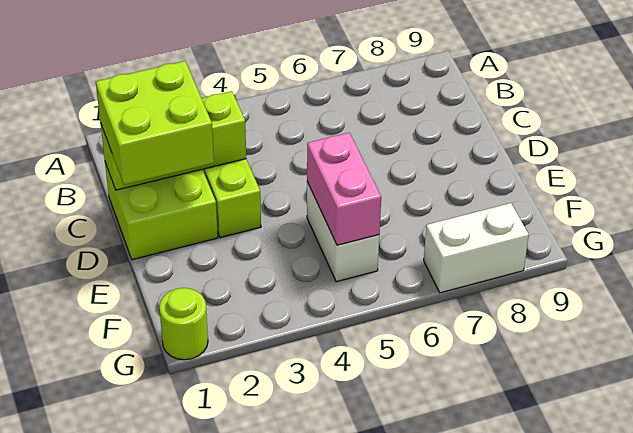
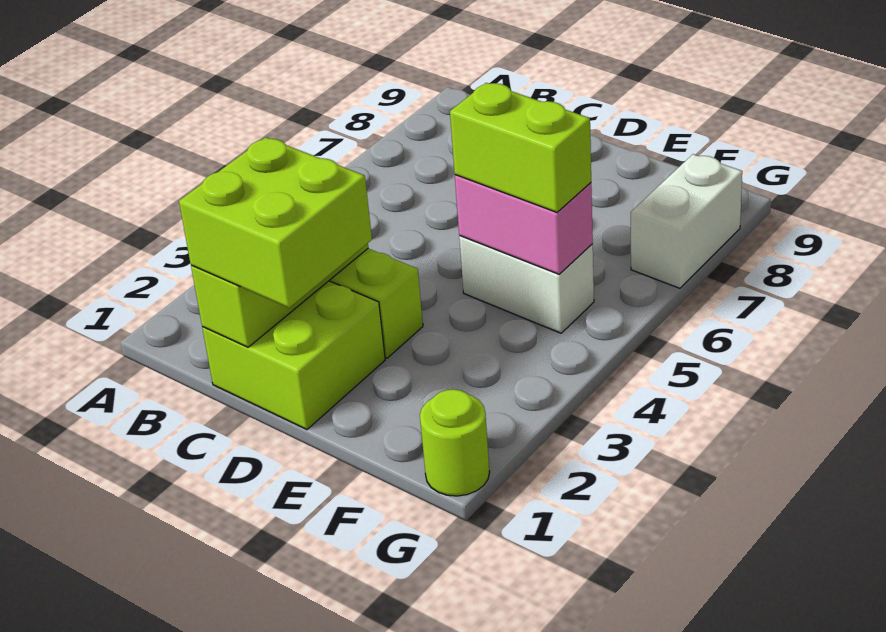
none -> lime 1x2 brick [450,83,591,212]

